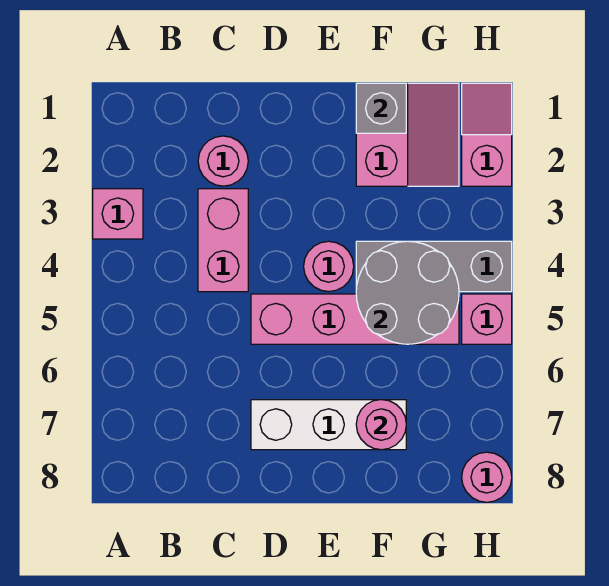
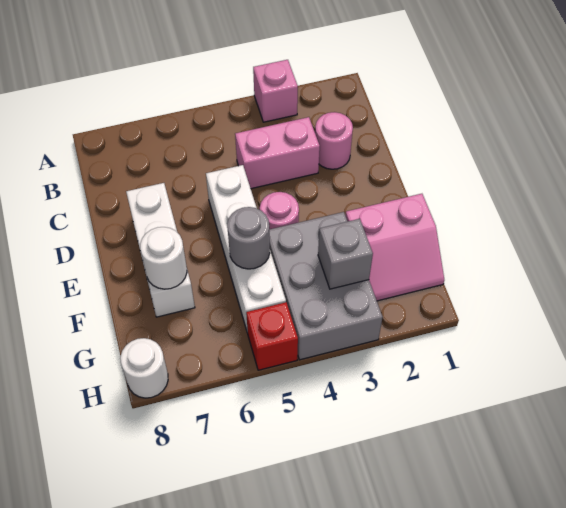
pink 1x4 brick [251,294,459,344] -> white 1x4 brick [206,165,286,333]
grey 1x1 brick [356,83,406,133] -> grey 1x1 brick moved to [318,219,373,289]
grey 1x3 brick [356,241,512,292] -> grey 2x3 brick [269,212,383,360]
grey 2x2 round brick [356,241,459,344] -> grey 1x1 round brick [227,207,270,269]
pink 1x1 round brick [356,400,406,450] -> white 1x1 round brick [140,227,187,289]
pink 1x2 slope [462,83,512,186] -> none
pink 1x1 brick [462,294,512,344] -> red 1x1 brick [246,302,298,370]
pink 1x1 round brick [462,452,512,502] -> white 1x1 round brick [120,338,168,398]

